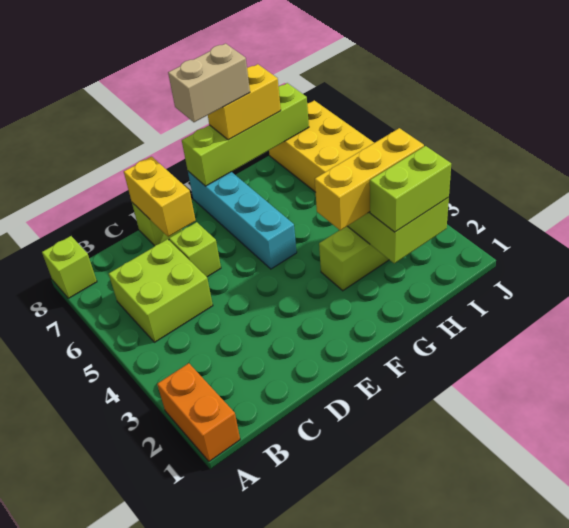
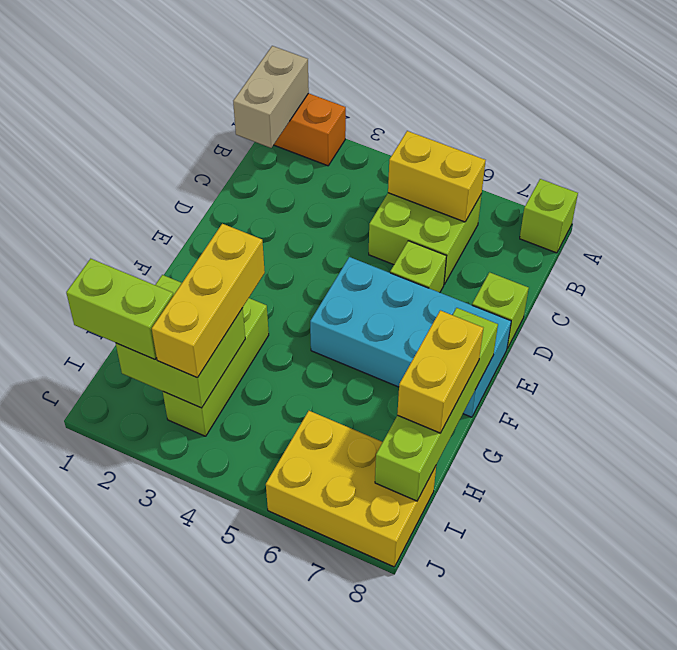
yellow 1x2 brick [124,157,196,237] -> yellow 1x2 brick moved to [388,131,486,222]
cyan 1x4 brick [188,171,297,269] -> cyan 2x4 brick [310,257,511,417]
tan 1x2 brick [168,44,250,122] -> tan 1x2 brick moved to [233,46,309,148]
lime 1x2 brick [370,146,451,232] -> lime 1x2 brick turned to [66,259,173,359]

